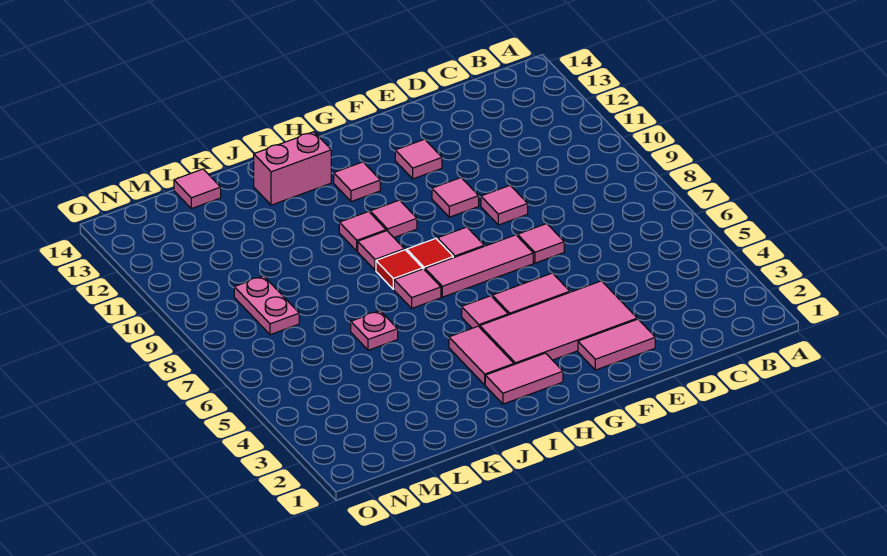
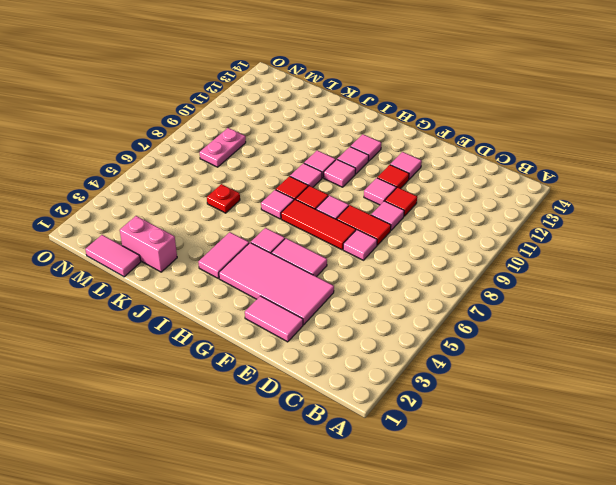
none -> red 1x2 tile [337,205,391,245]
none -> red 1x1 tile [385,187,417,216]
pink 1x3 tile [425,235,533,297] -> red 1x3 tile [281,199,356,250]
none -> red 1x1 tile [377,165,409,189]
pink 1x2 tile [485,353,563,404] -> pink 1x2 tile moved to [85,235,141,277]
pink 1x2 brick [254,132,331,205] -> pink 1x2 brick moved to [120,216,177,272]
pink 1x1 plate [351,311,398,350] -> red 1x1 plate [207,184,240,213]
pink 1x1 tile [174,169,221,209] -> pink 1x1 tile moved to [337,147,369,174]

